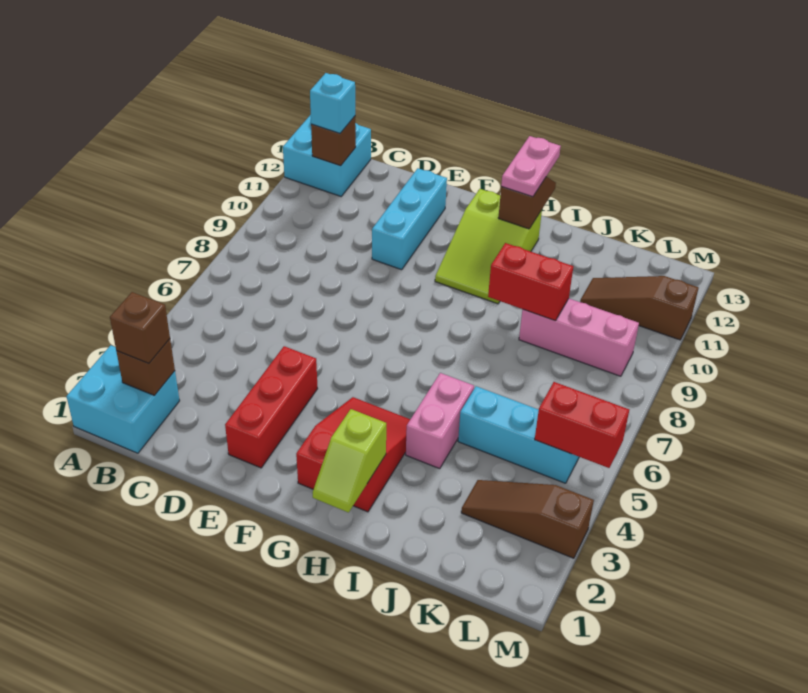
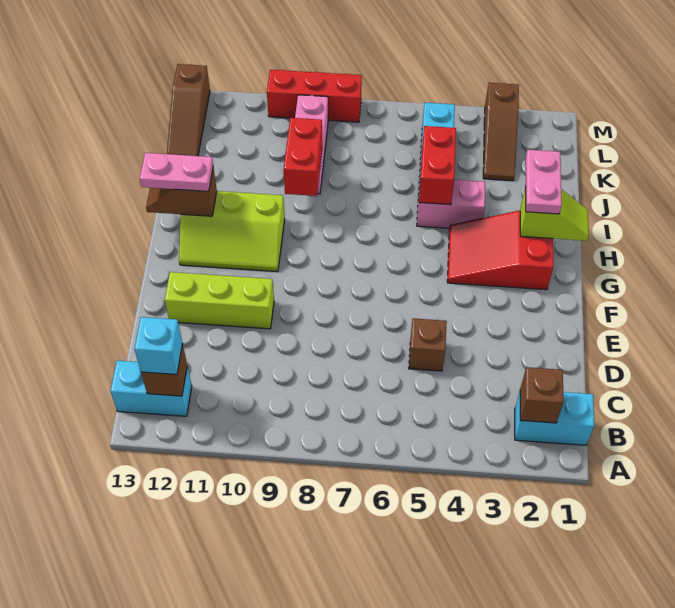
cyan 2x2 brick [67,345,180,453] -> cyan 1x2 brick [515,392,594,445]
cyan 2x2 brick [283,115,371,196] -> cyan 1x2 brick [110,361,192,416]
brown 1x1 brick [110,292,170,363] -> brown 1x1 brick moved to [409,318,447,371]
red 1x3 brick [225,346,318,468] -> red 1x3 brick moved to [267,70,362,122]
cyan 1x3 brick [372,168,447,270] -> lime 1x3 brick [165,272,274,329]
lime 2x3 slope [435,189,542,304] -> lime 2x3 slope turned to [179,191,285,272]
none -> pink 1x2 plate [525,150,562,214]
brown 1x3 slope [580,276,698,340] -> brown 1x3 slope moved to [167,64,210,156]
red 1x2 brick [535,382,629,468] -> red 1x2 brick moved to [419,126,456,205]

